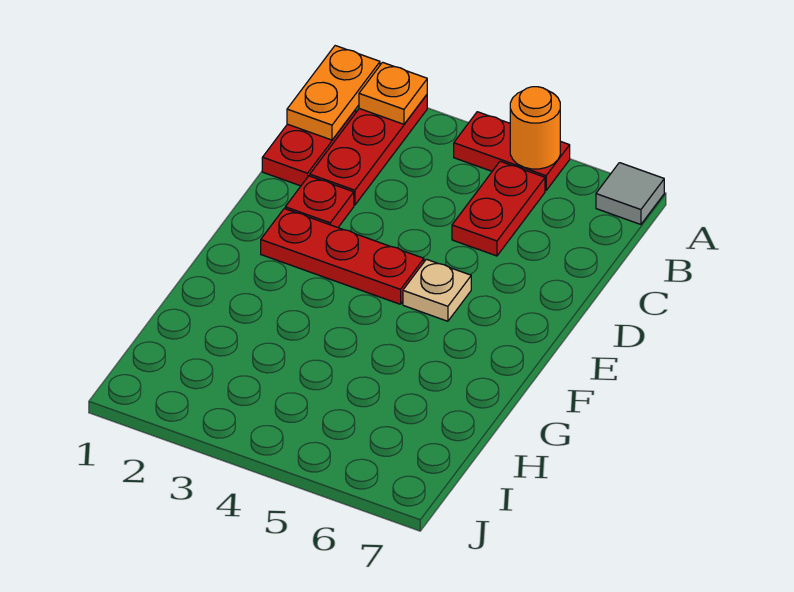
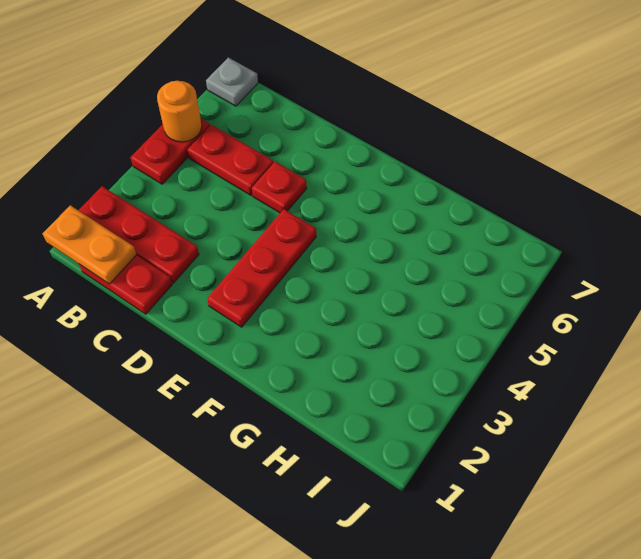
orange 1x1 plate [359,62,427,124] -> none
grey 1x1 tile [596,163,664,224] -> grey 1x1 plate [206,57,258,106]
red 1x1 plate [285,176,354,227] -> red 1x1 plate moved to [252,162,307,213]
tan 1x1 plate [403,259,471,321] -> none

